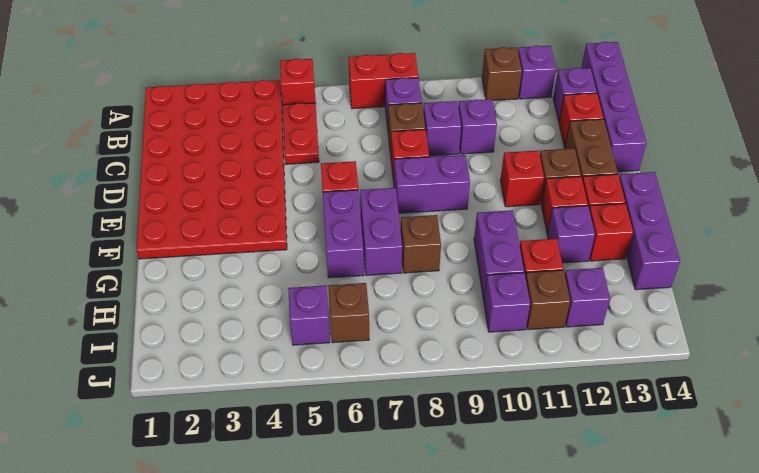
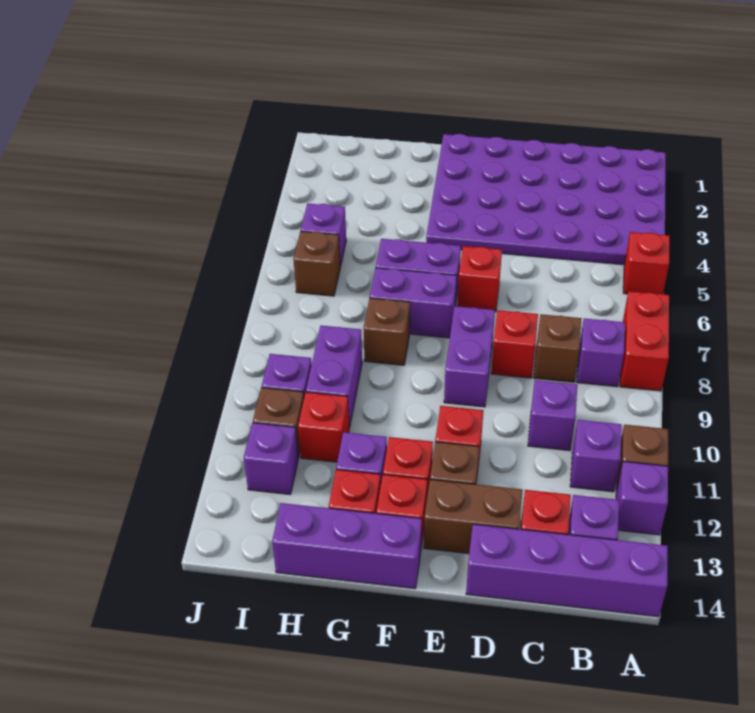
red 4x6 plate [137,80,287,259] -> purple 4x6 plate [426,134,666,265]
red 1x2 plate [283,103,319,164] -> none
purple 1x1 brick [423,101,461,156] -> purple 1x1 brick moved to [570,420,622,492]
purple 1x2 brick [474,210,524,299] -> purple 1x2 brick turned to [306,326,362,427]

